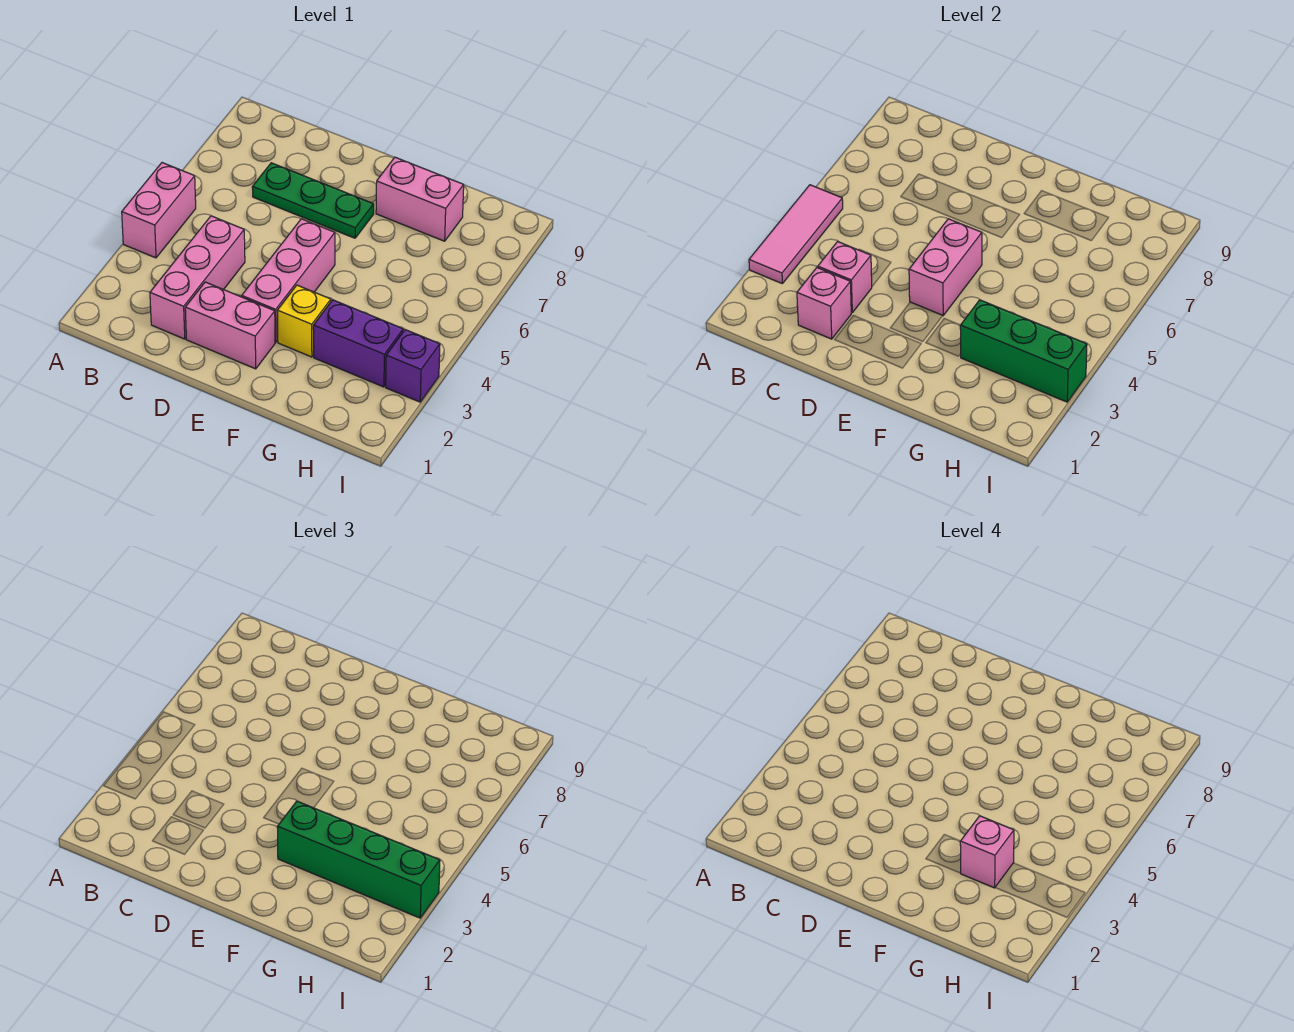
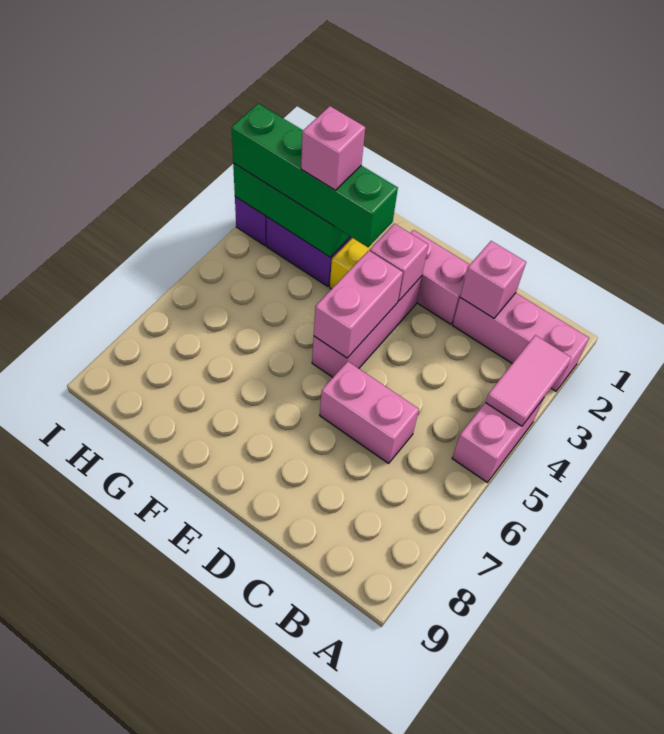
pink 1x3 tile [749,185,843,283] -> pink 1x2 tile [485,335,571,426]
pink 1x3 brick [150,216,245,339] -> pink 1x3 brick turned to [453,293,589,391]
pink 1x1 brick [818,242,872,313] -> pink 1x1 brick moved to [370,224,428,301]
green 1x3 plate [252,163,374,238] -> none
pink 1x2 brick [376,157,464,241] -> pink 1x2 brick moved to [320,361,419,463]

